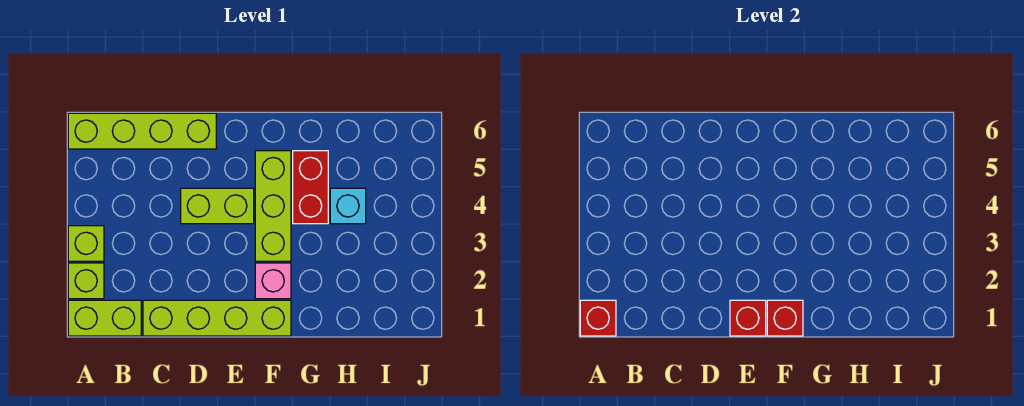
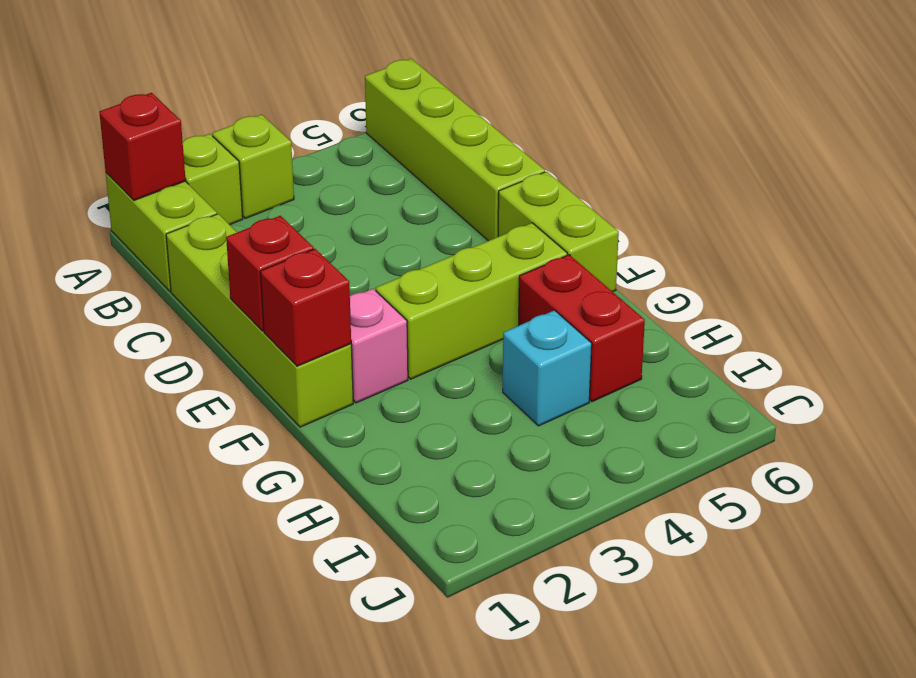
lime 1x2 brick [181,188,254,224] -> lime 1x2 brick moved to [498,172,619,292]
red 1x2 brick [293,151,328,224] -> red 1x2 brick turned to [519,255,645,402]

